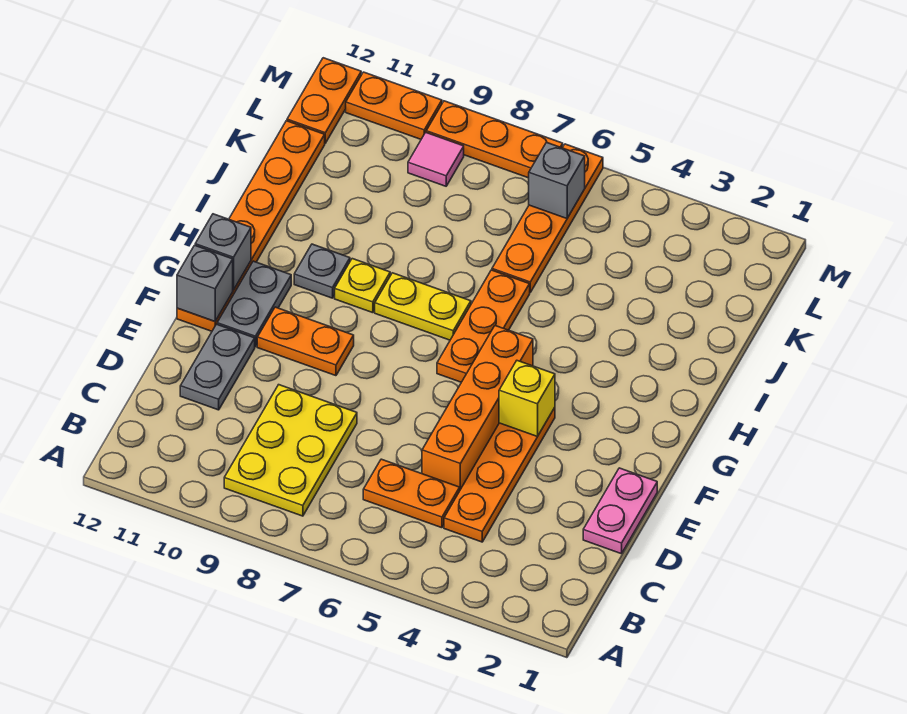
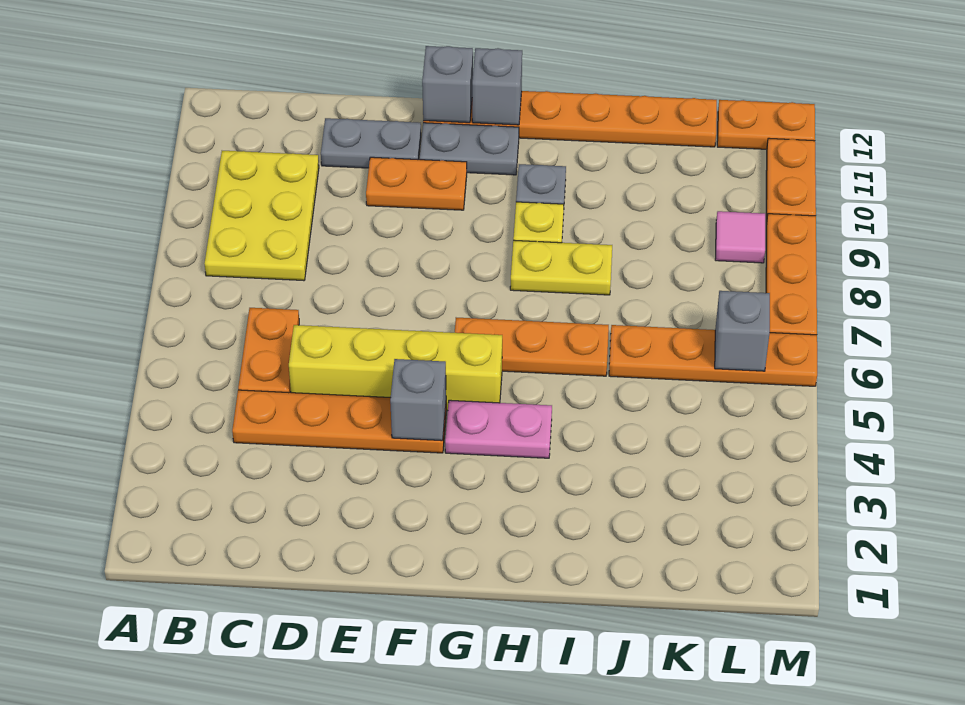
yellow 2x3 plate [224,385,357,516] -> yellow 2x3 plate turned to [204,151,319,281]
pink 1x2 plate [583,468,657,554] -> pink 1x2 plate moved to [445,400,552,458]
orange 1x4 brick [422,326,533,489] -> yellow 1x4 brick [289,325,502,411]
yellow 1x1 brick [499,361,555,437] -> grey 1x1 brick [390,359,446,441]
orange 1x2 plate [257,307,354,376] -> orange 1x2 plate turned to [366,157,467,210]
yellow 1x2 plate [375,273,471,340] -> yellow 1x2 plate turned to [510,240,612,295]

